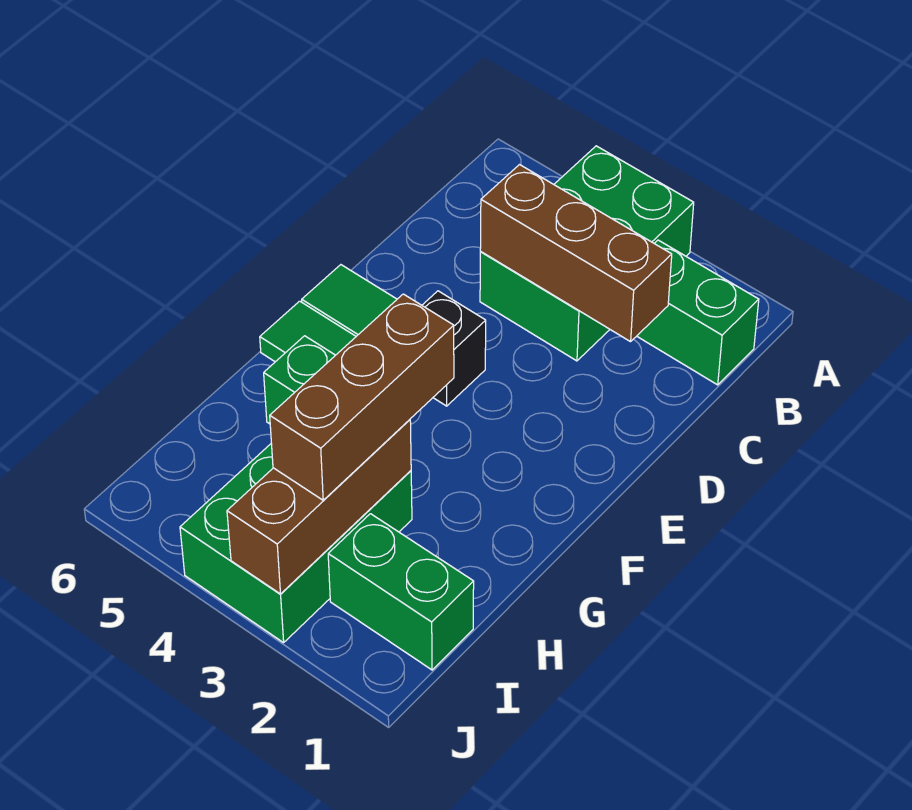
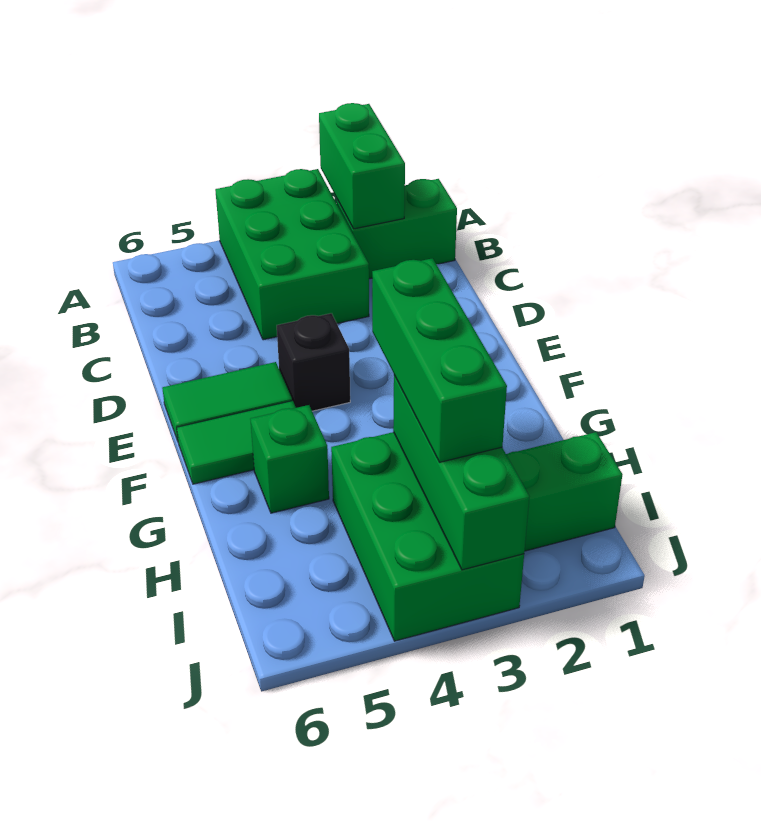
none -> green 1x2 brick [319,103,405,229]
brown 1x3 brick [480,165,672,342] -> none
brown 1x3 brick [270,294,454,500] -> green 1x3 brick [372,258,507,462]
brown 1x3 brick [227,420,411,594] -> green 1x3 brick [393,375,529,570]

